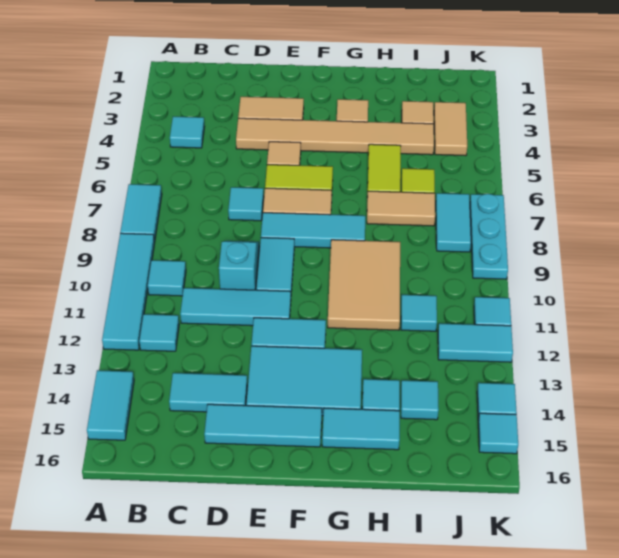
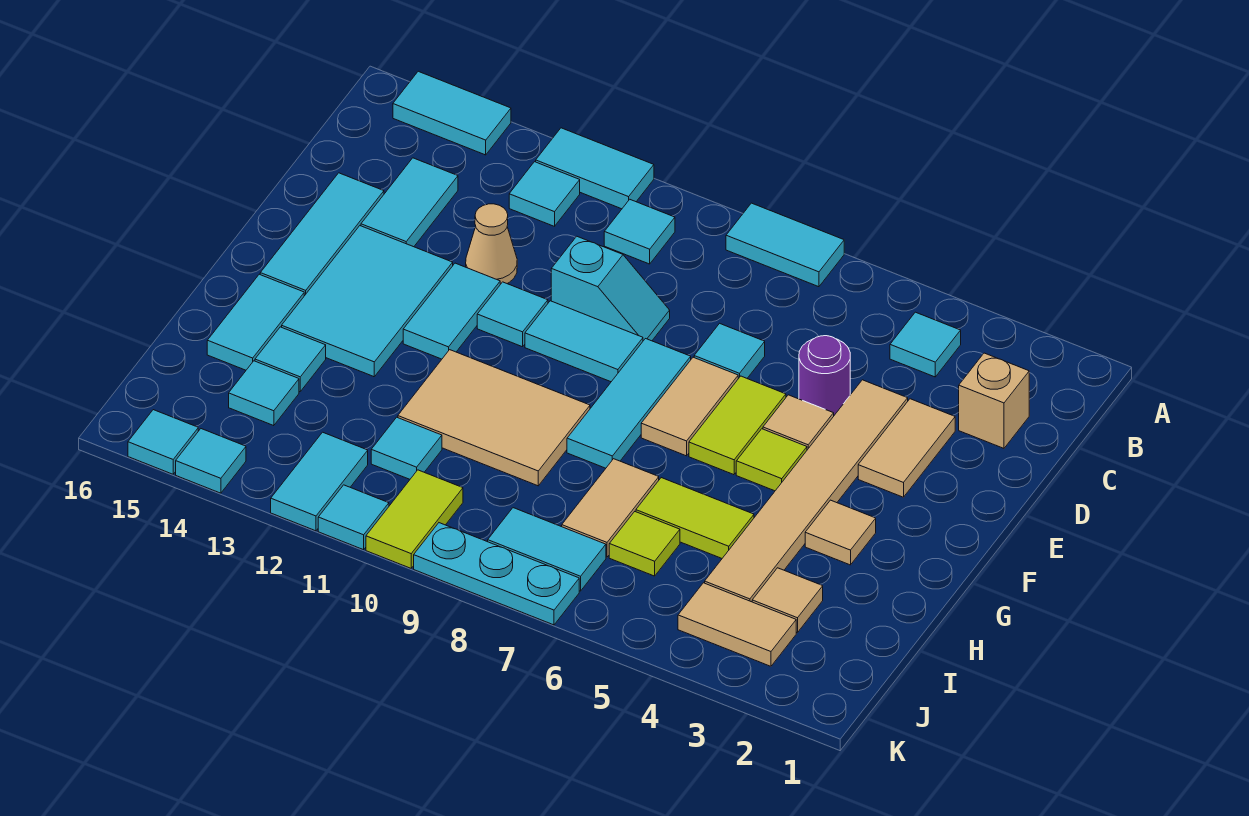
cyan 1x4 tile [102,233,154,350] -> cyan 1x2 tile [536,128,654,209]
none -> tan 1x1 brick [959,353,1029,448]
cyan 1x3 tile [180,288,291,326] -> cyan 1x1 tile [477,282,548,347]
none -> purple 1x1 round brick [799,336,850,415]
none -> tan 1x1 cone [466,204,517,284]
none -> lime 1x1 tile [736,429,807,491]
none -> lime 1x2 tile [366,470,463,568]

